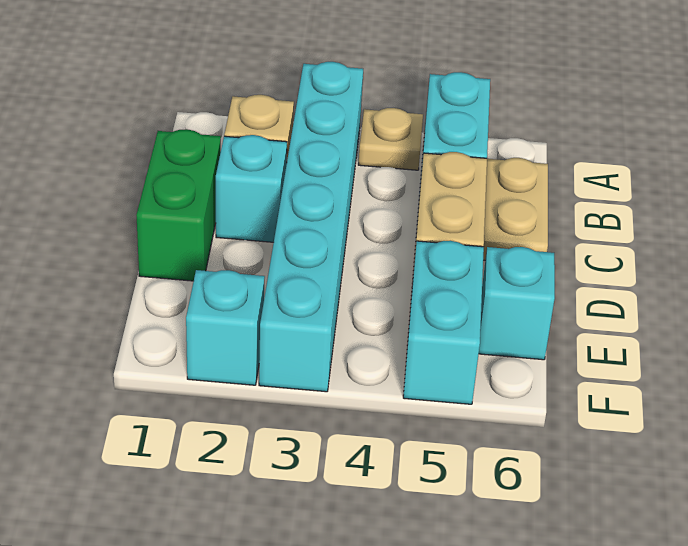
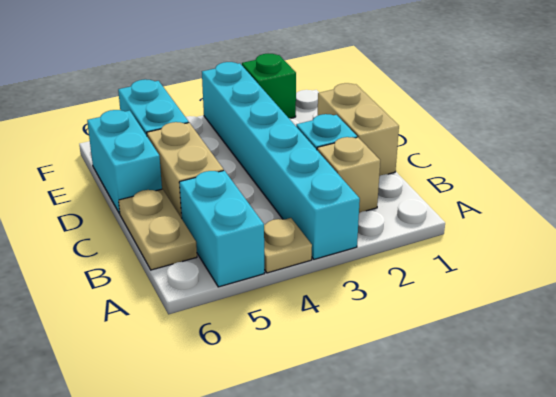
green 1x2 brick [136,129,221,281] -> tan 1x2 brick [318,83,399,176]
cyan 1x1 brick [479,247,555,360] -> cyan 1x2 brick [87,110,162,214]
cyan 1x1 brick [186,270,265,385] -> green 1x1 brick [242,54,296,118]

